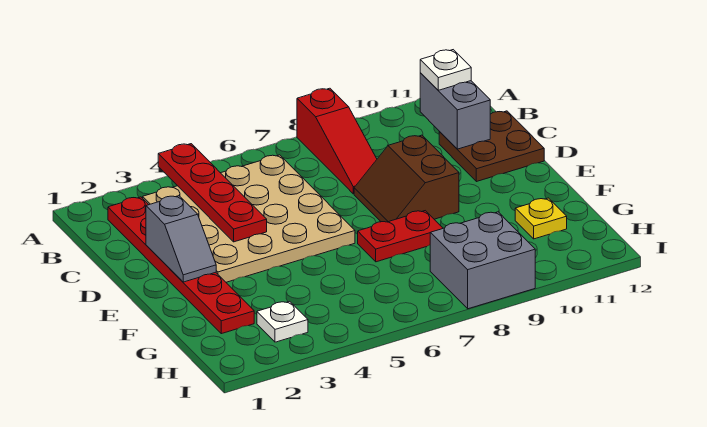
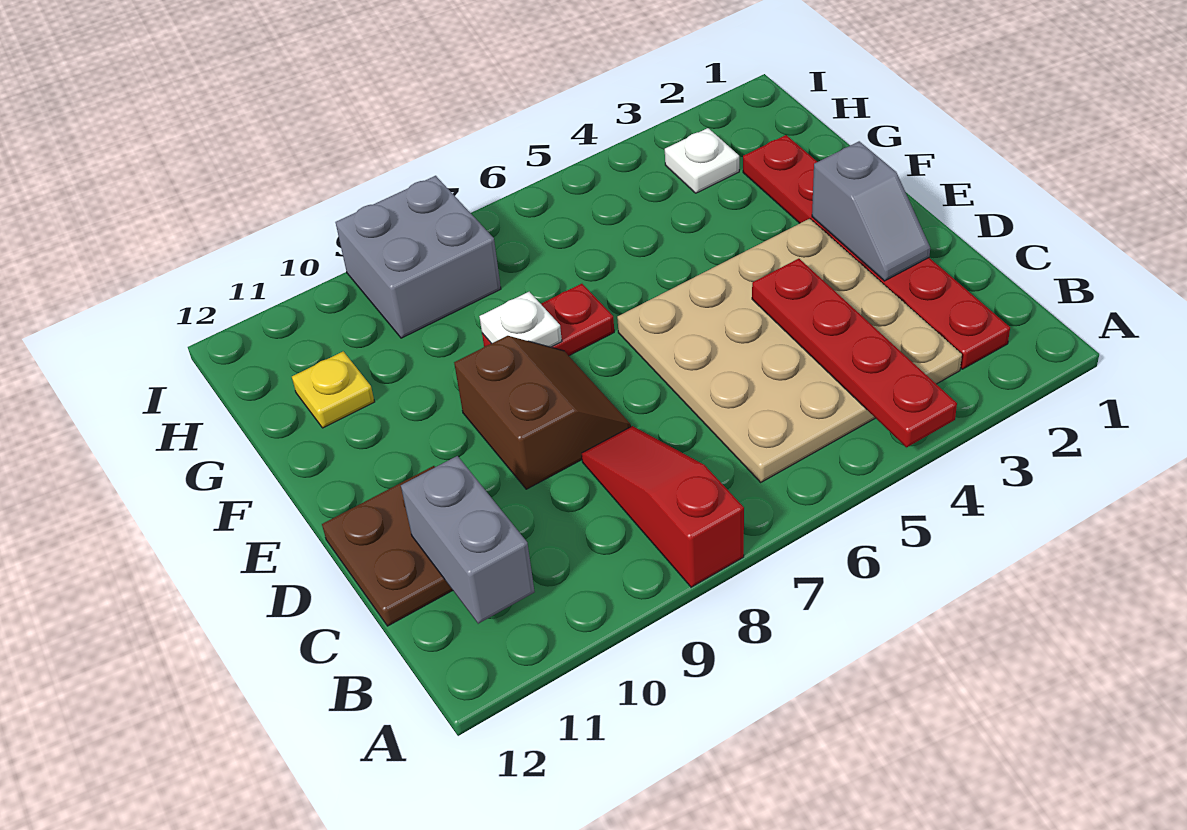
white 1x1 plate [420,50,471,90] -> white 1x1 plate moved to [479,292,562,347]
grey 1x2 slope [146,196,216,282] -> grey 1x2 slope turned to [812,141,930,281]

